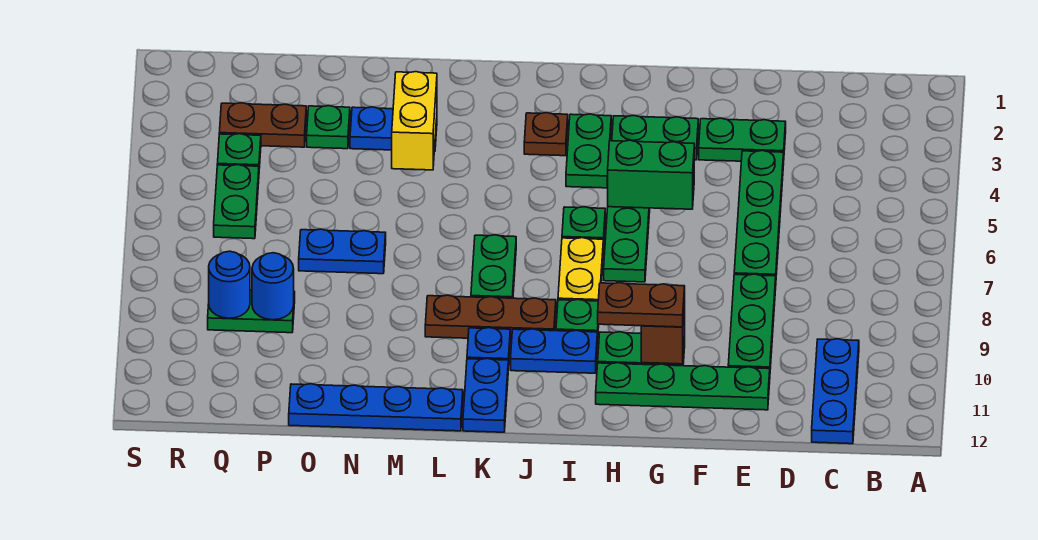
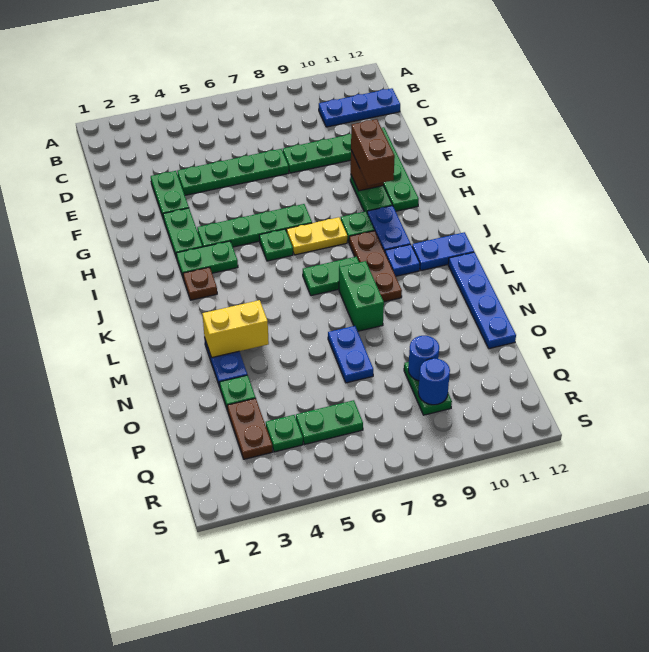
green 1x2 brick [607,140,694,209] -> green 1x2 brick moved to [339,261,384,331]
brown 1x2 plate [598,283,685,327] -> brown 1x2 brick [351,119,395,186]

